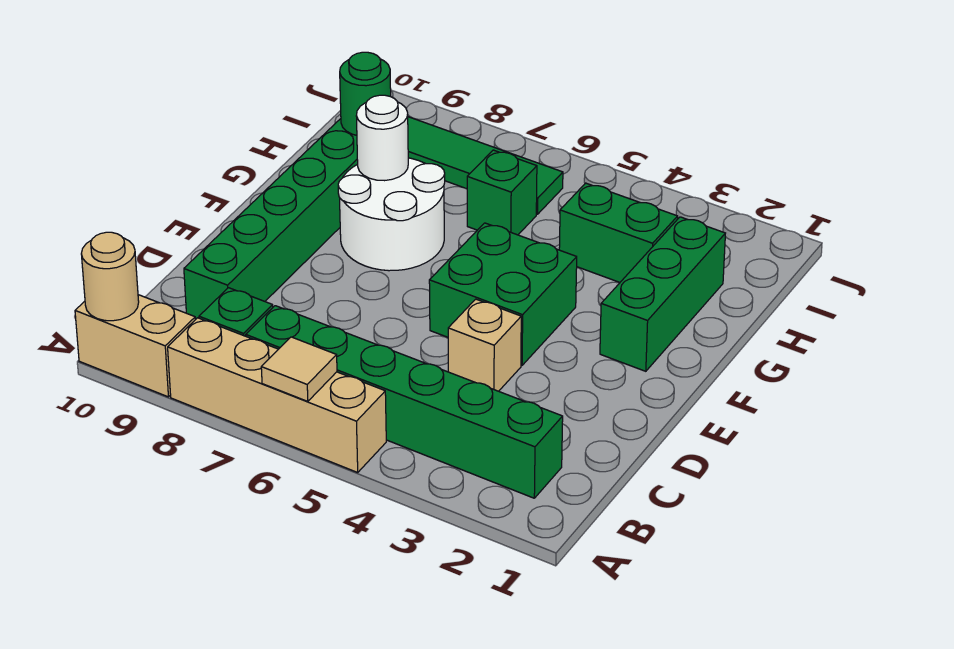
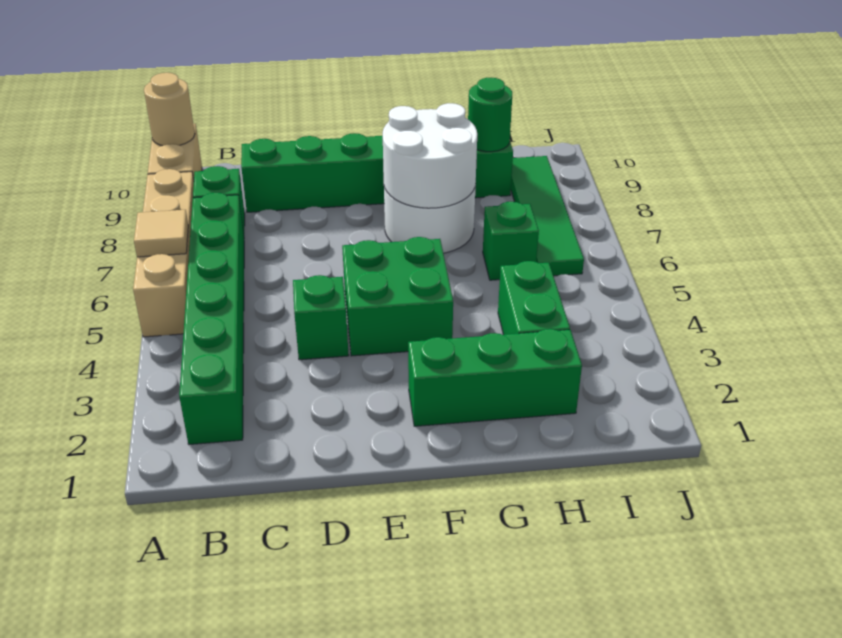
tan 1x1 brick [448,299,521,391] -> green 1x1 brick [293,275,349,360]
white 1x1 round brick [356,95,408,181] -> white 2x2 round brick [383,103,477,208]

